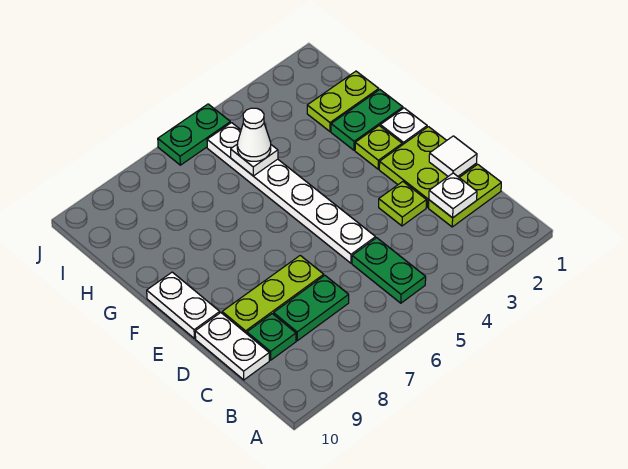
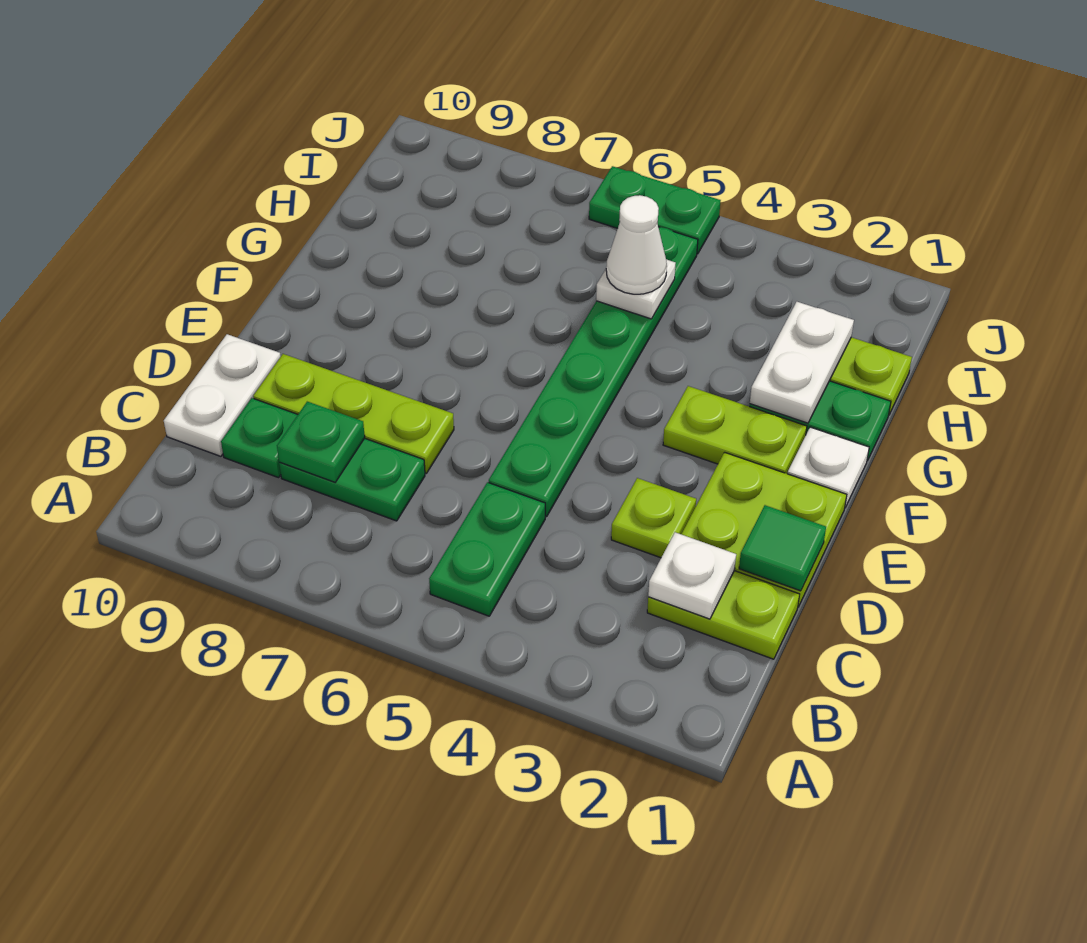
none -> green 1x1 plate [277,402,365,482]
white 1x1 tile [429,136,477,176] -> green 1x1 tile [739,505,826,591]
white 1x6 plate [207,123,376,263] -> green 1x6 plate [489,227,698,517]
white 1x2 plate [147,272,220,338] -> white 1x2 plate moved to [750,302,854,423]
lime 1x1 plate [355,126,402,169] -> lime 1x2 plate [663,386,807,474]

